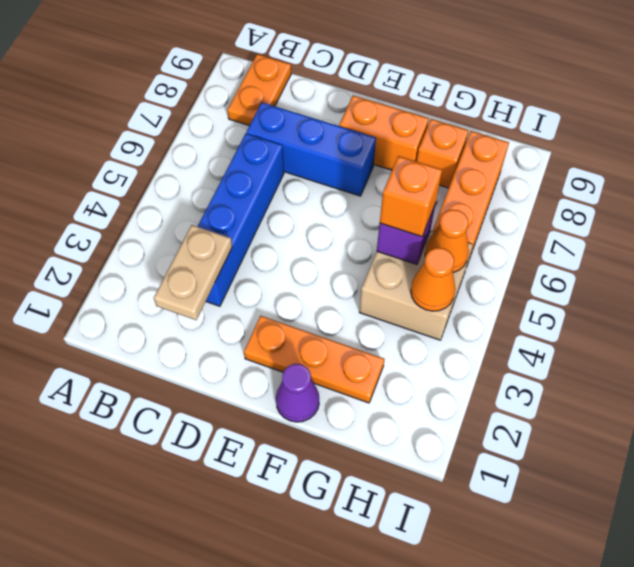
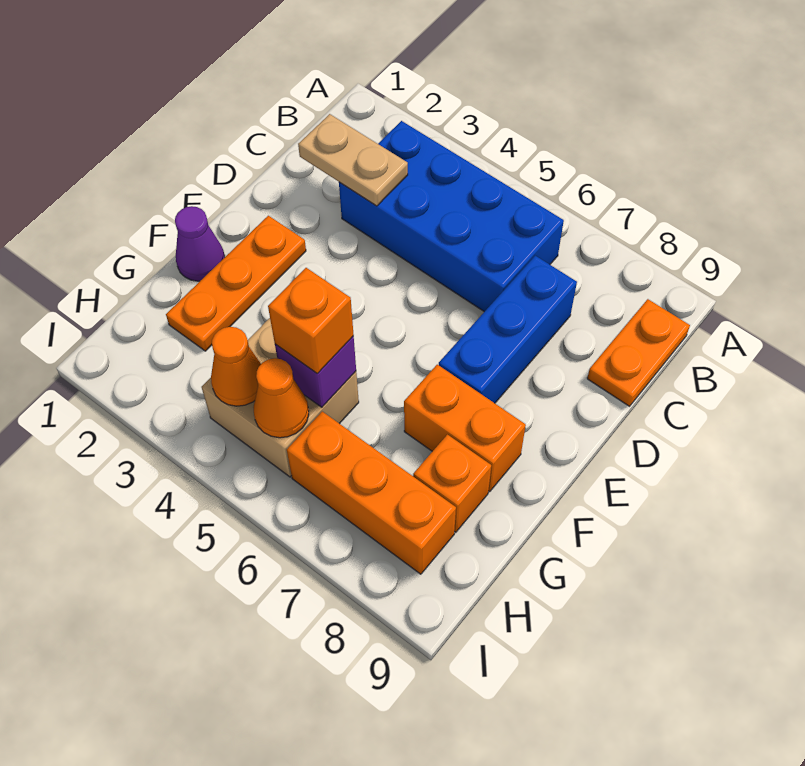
orange 1x2 plate [227,54,291,126] -> orange 1x2 plate turned to [587,299,690,406]
blue 1x4 brick [198,134,284,306] -> blue 2x4 brick [339,121,564,312]
orange 1x2 brick [339,95,429,170] -> orange 1x2 brick turned to [404,365,526,492]

